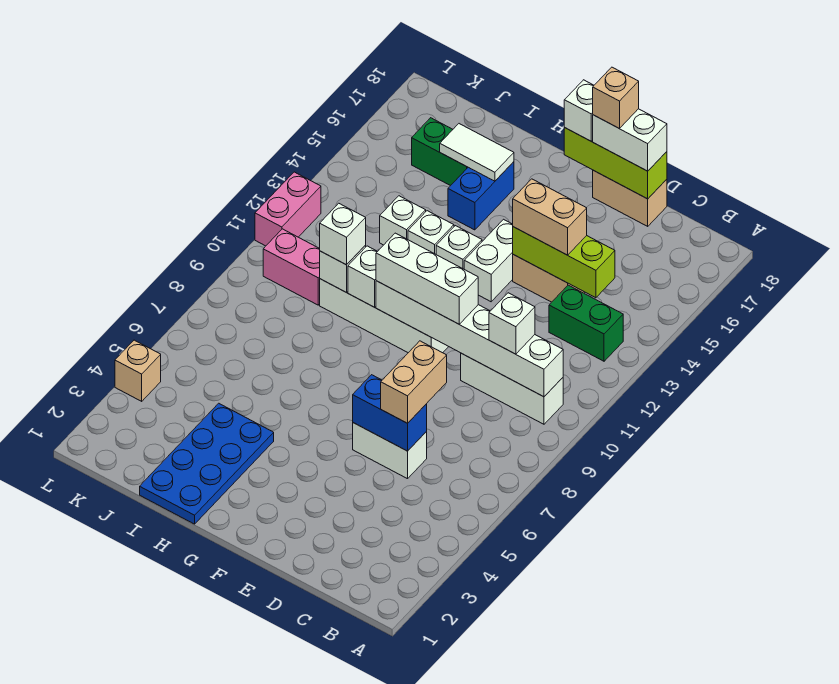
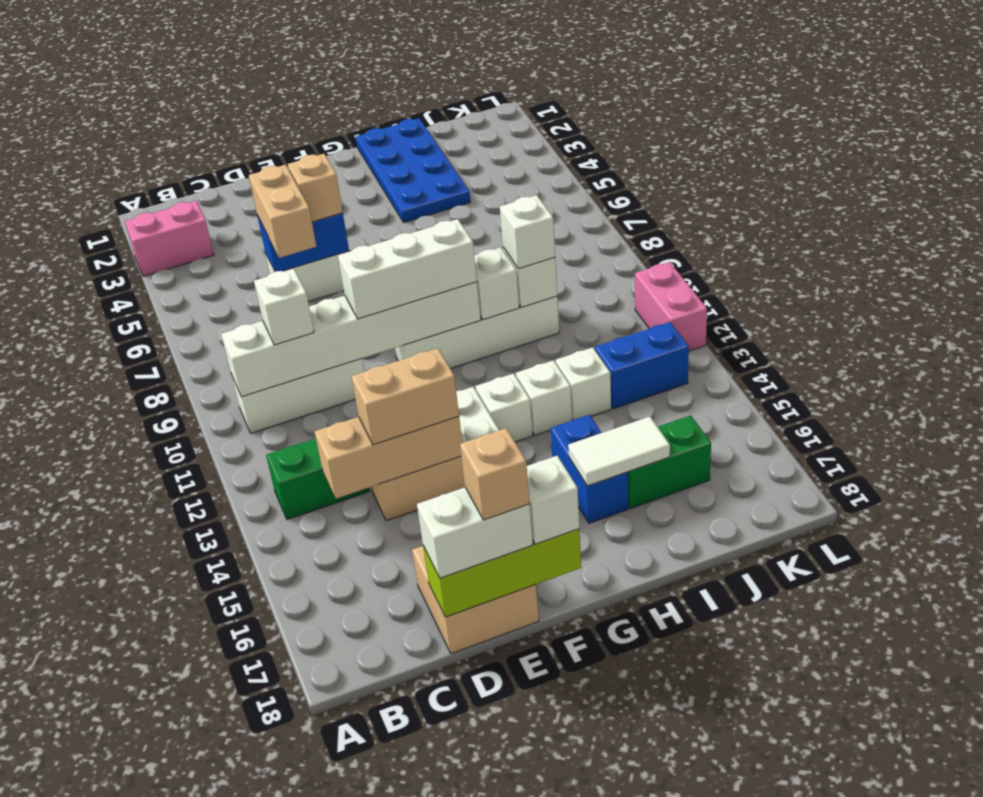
lime 1x3 brick [513,227,615,298] -> tan 1x3 brick [315,416,462,499]
tan 1x2 brick [593,170,667,226] -> tan 2x2 brick [412,546,539,654]
pink 1x2 brick [263,229,320,305] -> pink 1x2 brick moved to [125,201,214,276]
none -> blue 1x2 brick [595,322,689,409]
tan 1x1 brick [115,340,161,401] -> tan 1x1 brick moved to [288,154,343,222]

